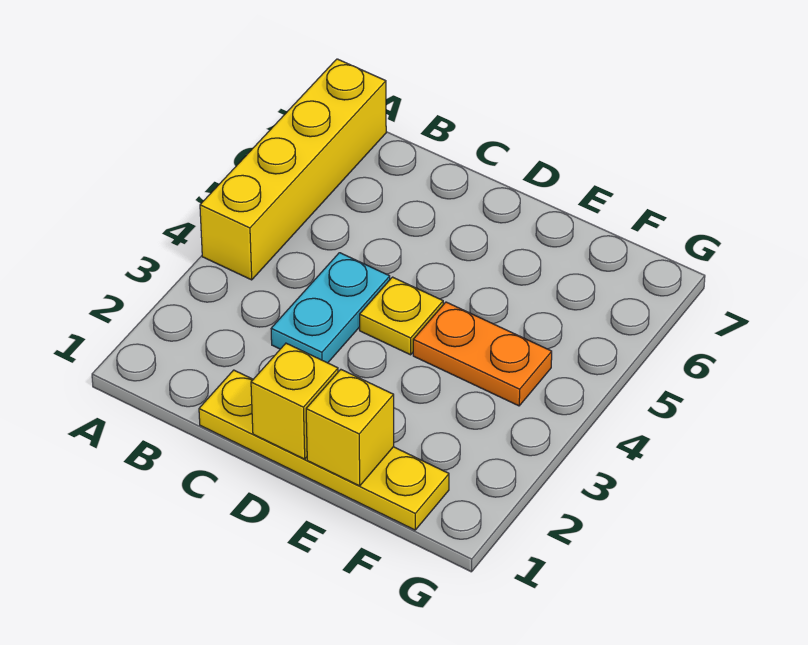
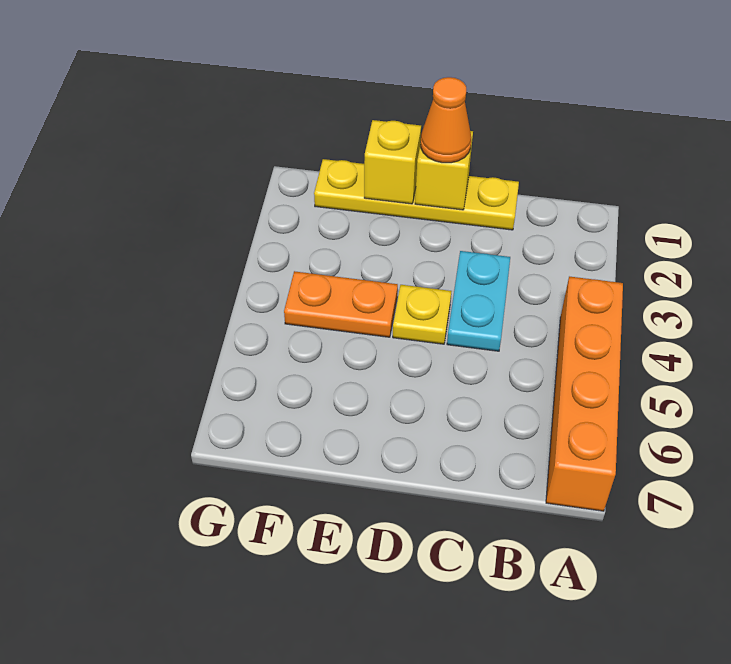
yellow 1x4 brick [200,59,386,280] -> orange 1x4 brick [546,277,623,511]
none -> orange 1x1 cone [420,77,471,163]

